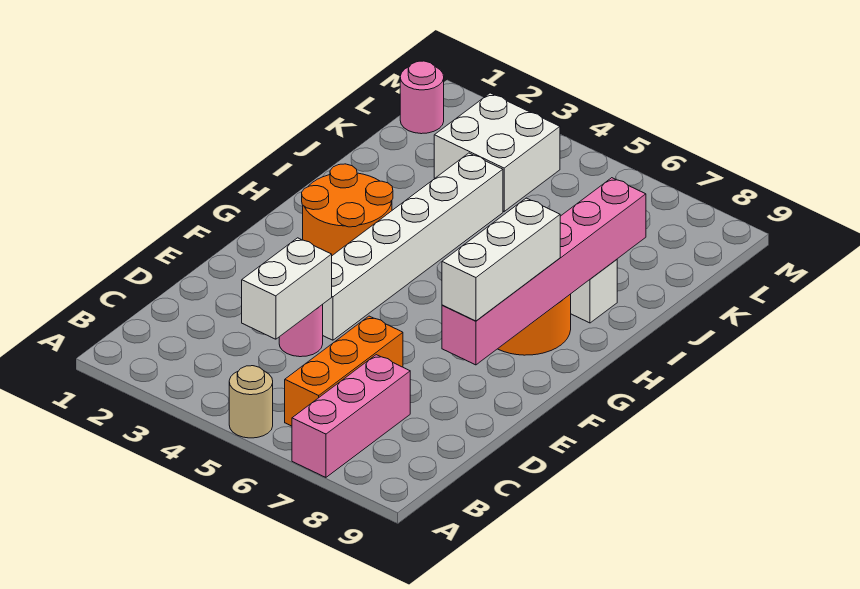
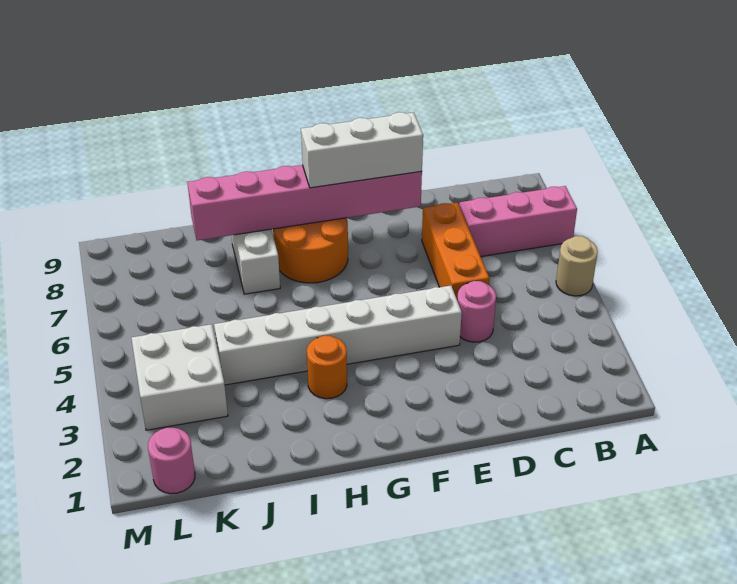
orange 1x3 brick [285,316,403,426] -> orange 1x3 brick turned to [422,202,489,299]
white 1x2 brick [242,238,332,339] -> none
orange 2x2 round brick [302,164,393,255] -> orange 1x1 round brick [307,336,347,399]

